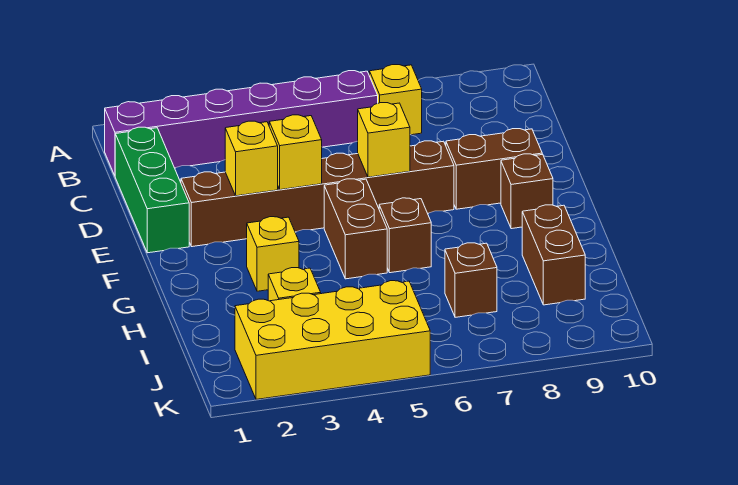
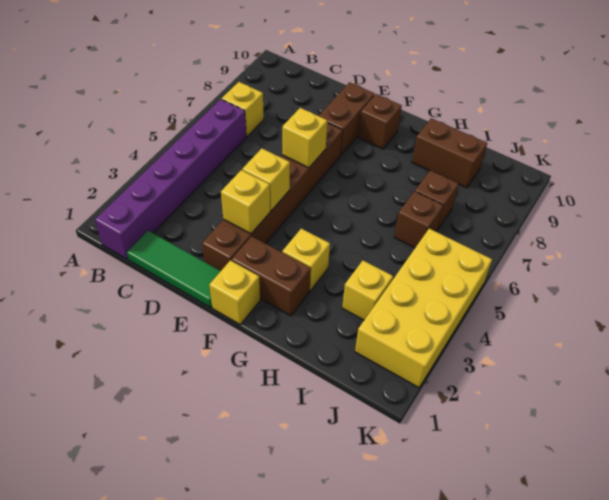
green 1x3 brick [115,127,189,253] -> green 1x3 tile [127,231,220,308]
none -> yellow 1x1 brick [209,260,260,324]
brown 1x2 brick [324,179,387,279] -> brown 1x2 brick moved to [231,236,311,316]
brown 1x1 brick [379,198,431,273] -> brown 1x1 brick moved to [394,191,443,248]

